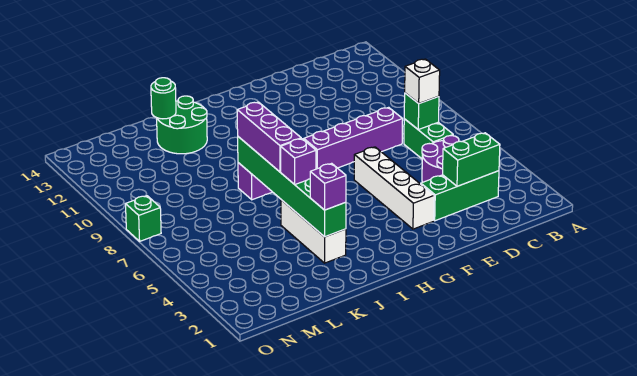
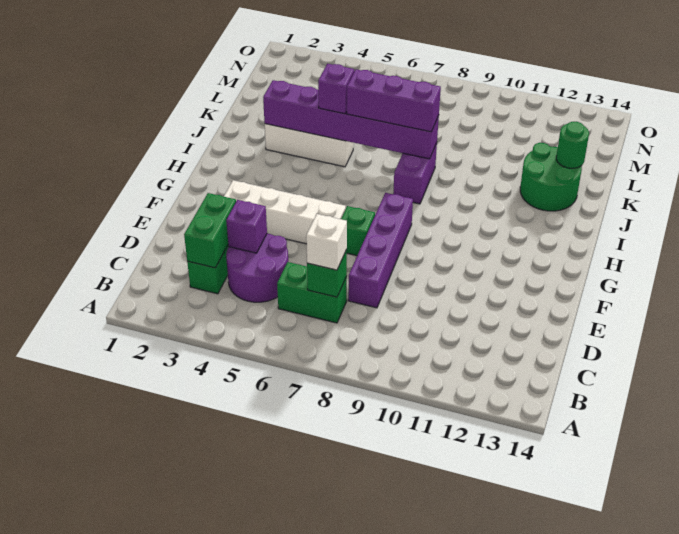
green 1x6 brick [238,137,346,237] -> purple 1x6 brick [263,80,439,159]
purple 1x1 brick [310,163,346,210] -> purple 1x1 brick moved to [226,200,267,253]
green 1x1 brick [126,196,161,241] -> green 1x1 brick moved to [341,206,375,256]

